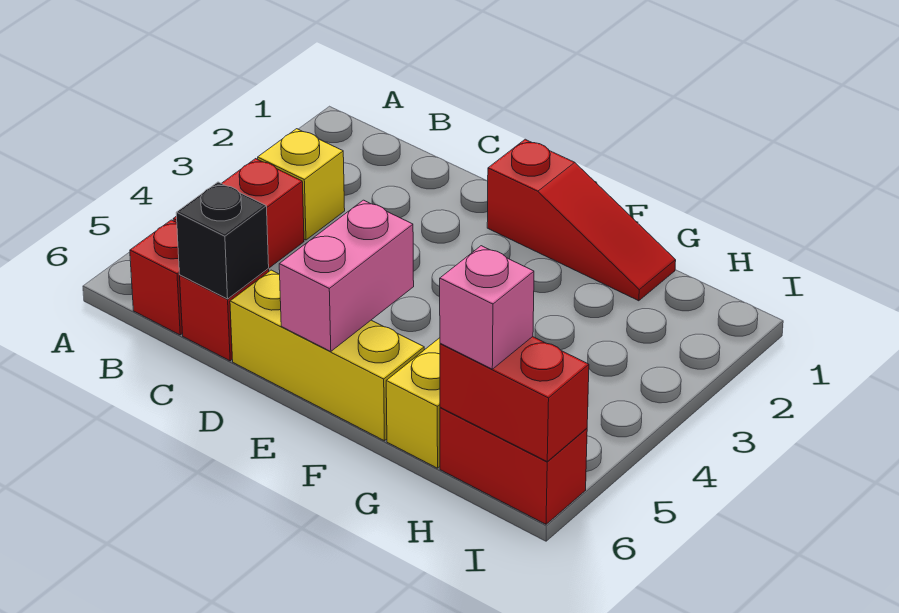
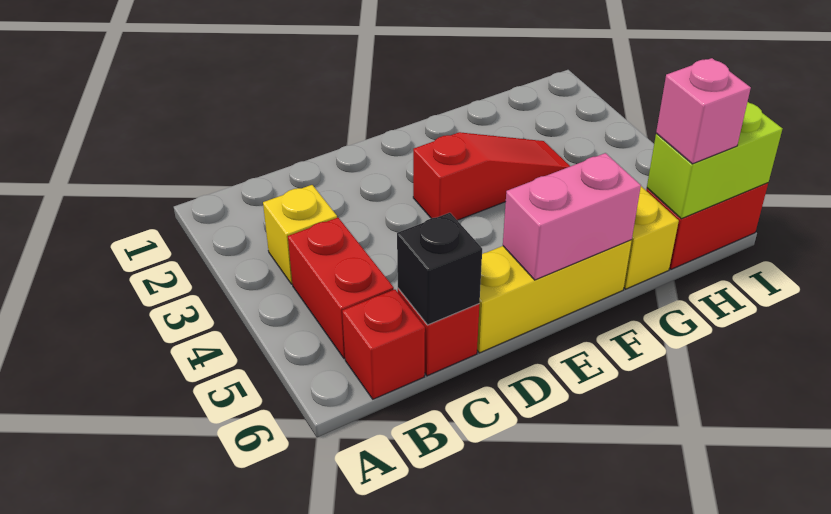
red 1x3 slope [487,139,676,301] -> red 1x3 slope moved to [413,132,570,220]
pink 1x2 brick [279,200,414,352] -> pink 1x2 brick turned to [503,153,641,280]
red 1x2 brick [440,337,589,461] -> lime 1x2 brick [647,102,782,219]

